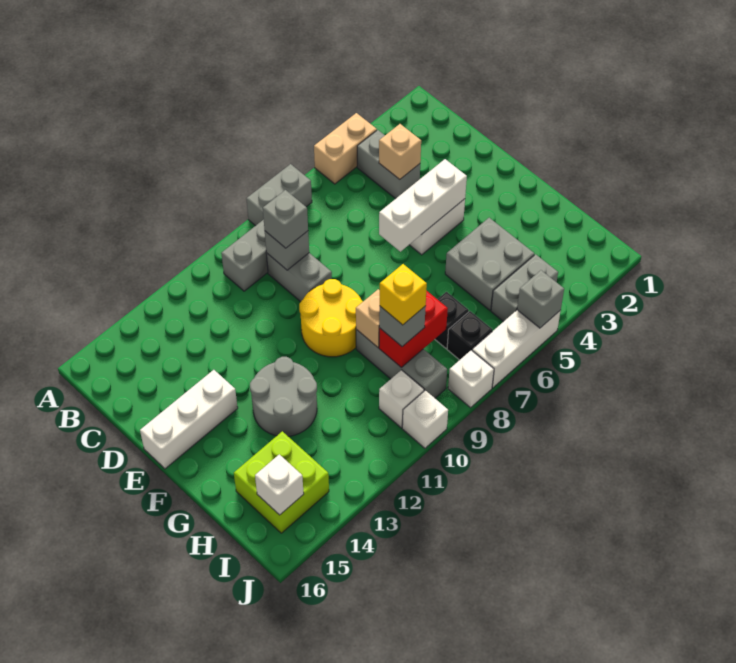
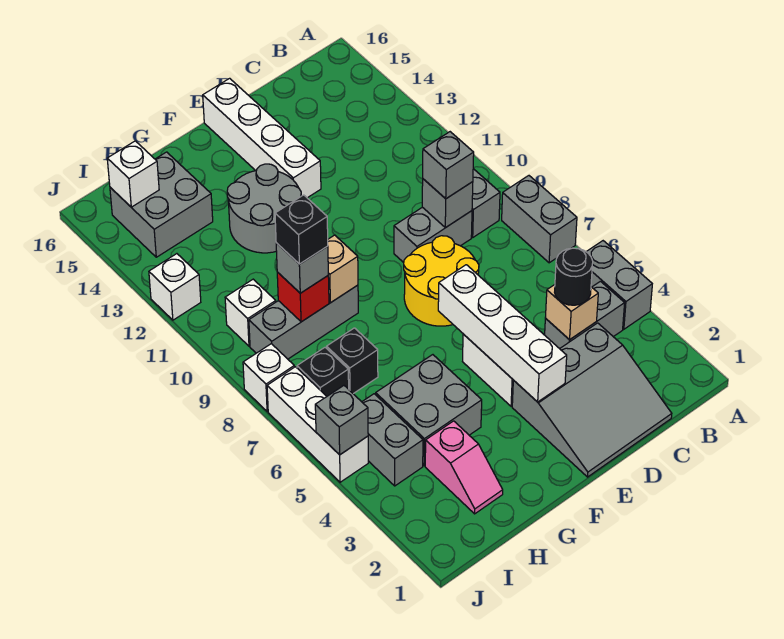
tan 1x2 brick [314,113,377,184] -> grey 1x2 brick [586,241,652,329]
none -> grey 3x3 slope [512,323,672,477]
none -> black 1x1 round brick [555,248,593,305]
white 1x3 brick [379,159,467,252] -> white 1x4 brick [438,265,567,402]
yellow 2x2 round brick [299,279,363,357] -> yellow 2x2 round brick moved to [404,236,479,326]
white 1x3 brick [140,370,238,469] -> white 1x4 brick [203,78,321,198]
none -> pink 1x2 slope [425,421,503,514]
red 1x2 brick [379,290,448,367] -> red 1x1 brick [277,272,329,322]
yellow 1x1 brick [380,264,427,325] -> black 1x1 brick [275,195,328,264]
lime 2x2 brick [234,431,329,533] -> grey 2x2 brick [110,152,213,257]
white 1x1 brick [402,390,448,448] -> white 1x1 brick moved to [149,254,201,320]

